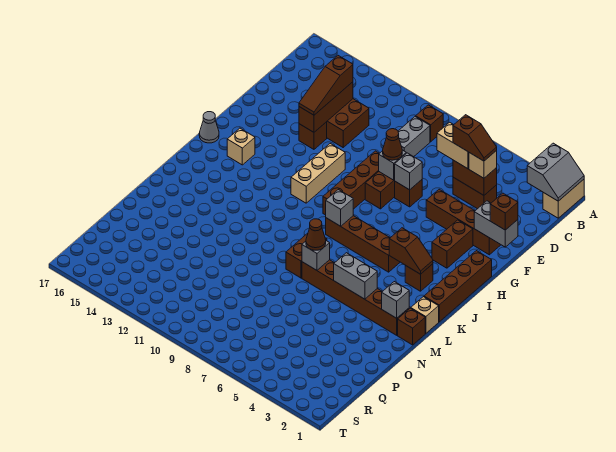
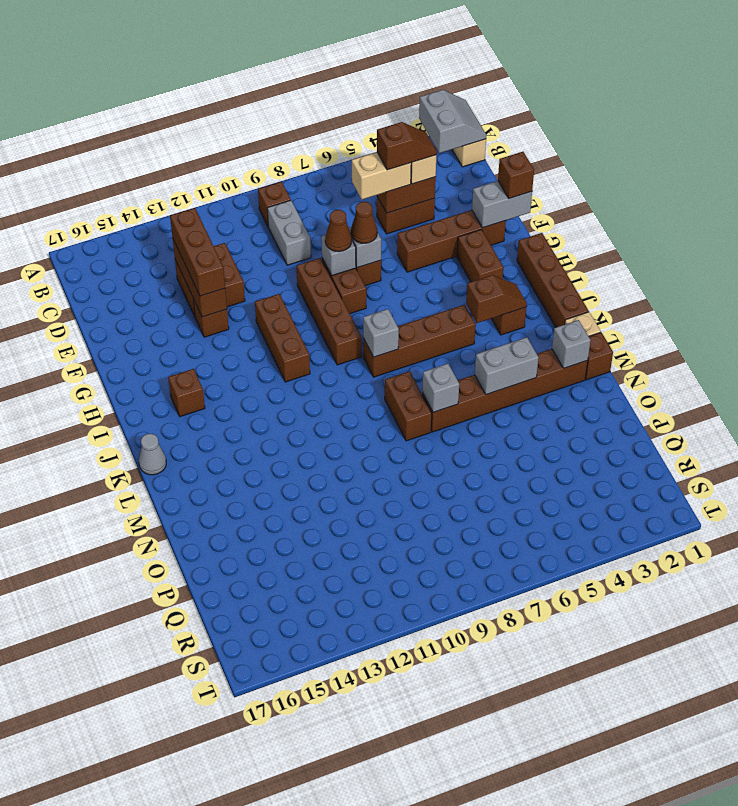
brown 1x3 slope [299,56,353,115] -> brown 1x3 brick [170,208,225,296]
tan 1x3 brick [291,144,345,203] -> brown 1x3 brick [255,294,310,382]
tan 1x1 brick [227,128,255,165] -> brown 1x1 brick [168,369,205,417]
grey 1x1 cone [199,112,219,143] -> grey 1x1 cone moved to [139,434,166,475]
brown 1x1 cone [306,219,326,250] -> brown 1x1 cone moved to [351,202,377,243]

